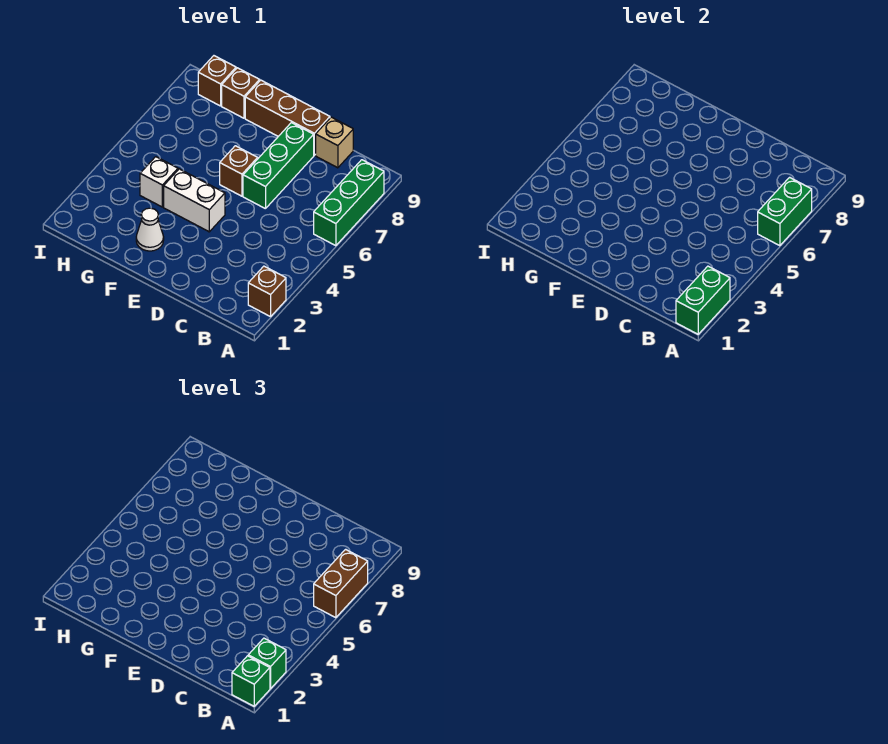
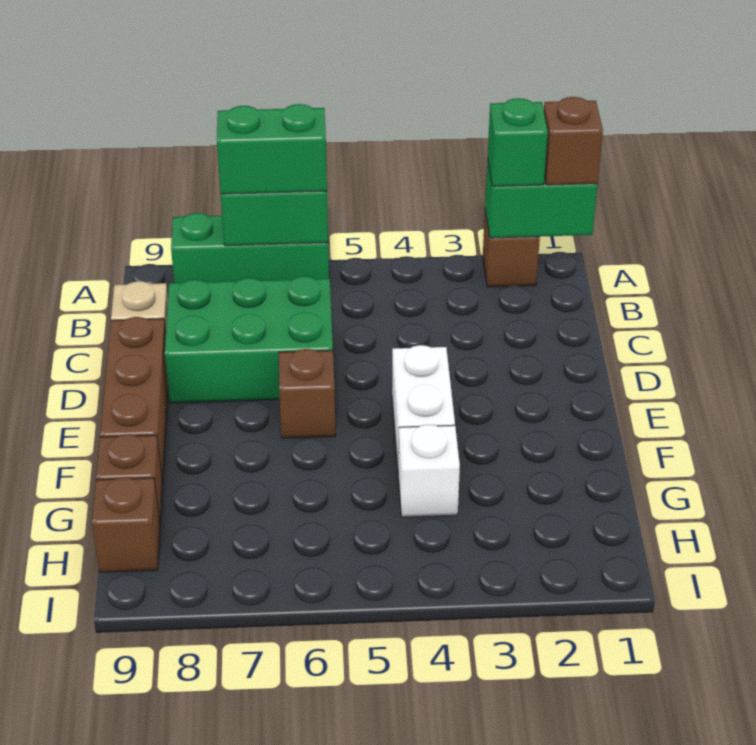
green 1x1 brick [232,656,270,706] -> brown 1x1 brick [544,97,603,185]
brown 1x2 brick [314,549,368,618] -> green 1x2 brick [217,104,327,194]
green 1x3 brick [243,123,314,209] -> green 2x3 brick [165,276,333,403]
white 1x1 cone [136,208,164,251] -> none

